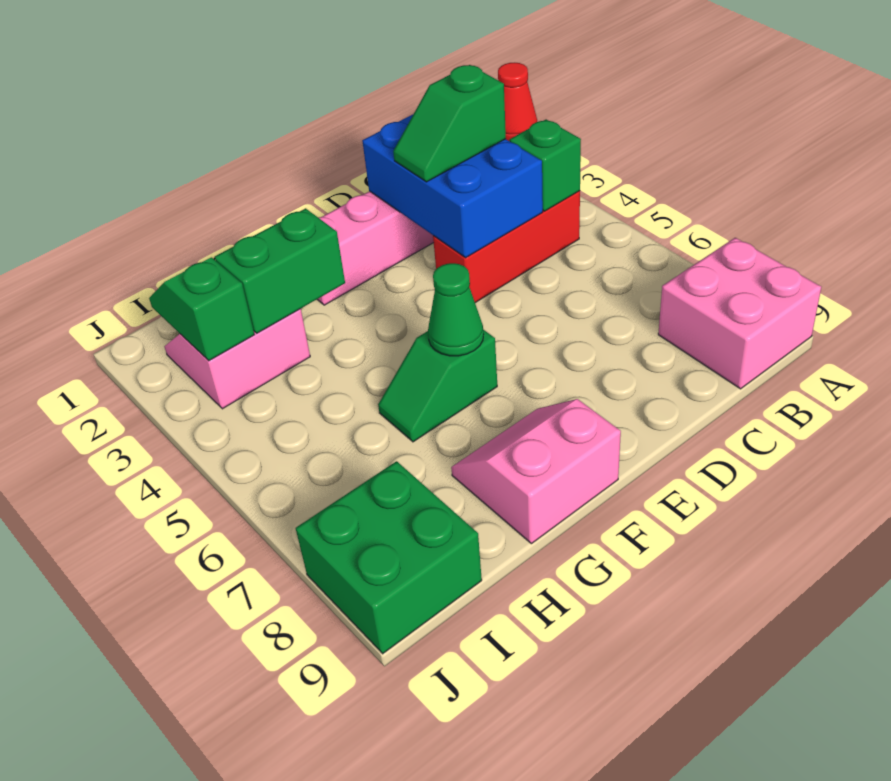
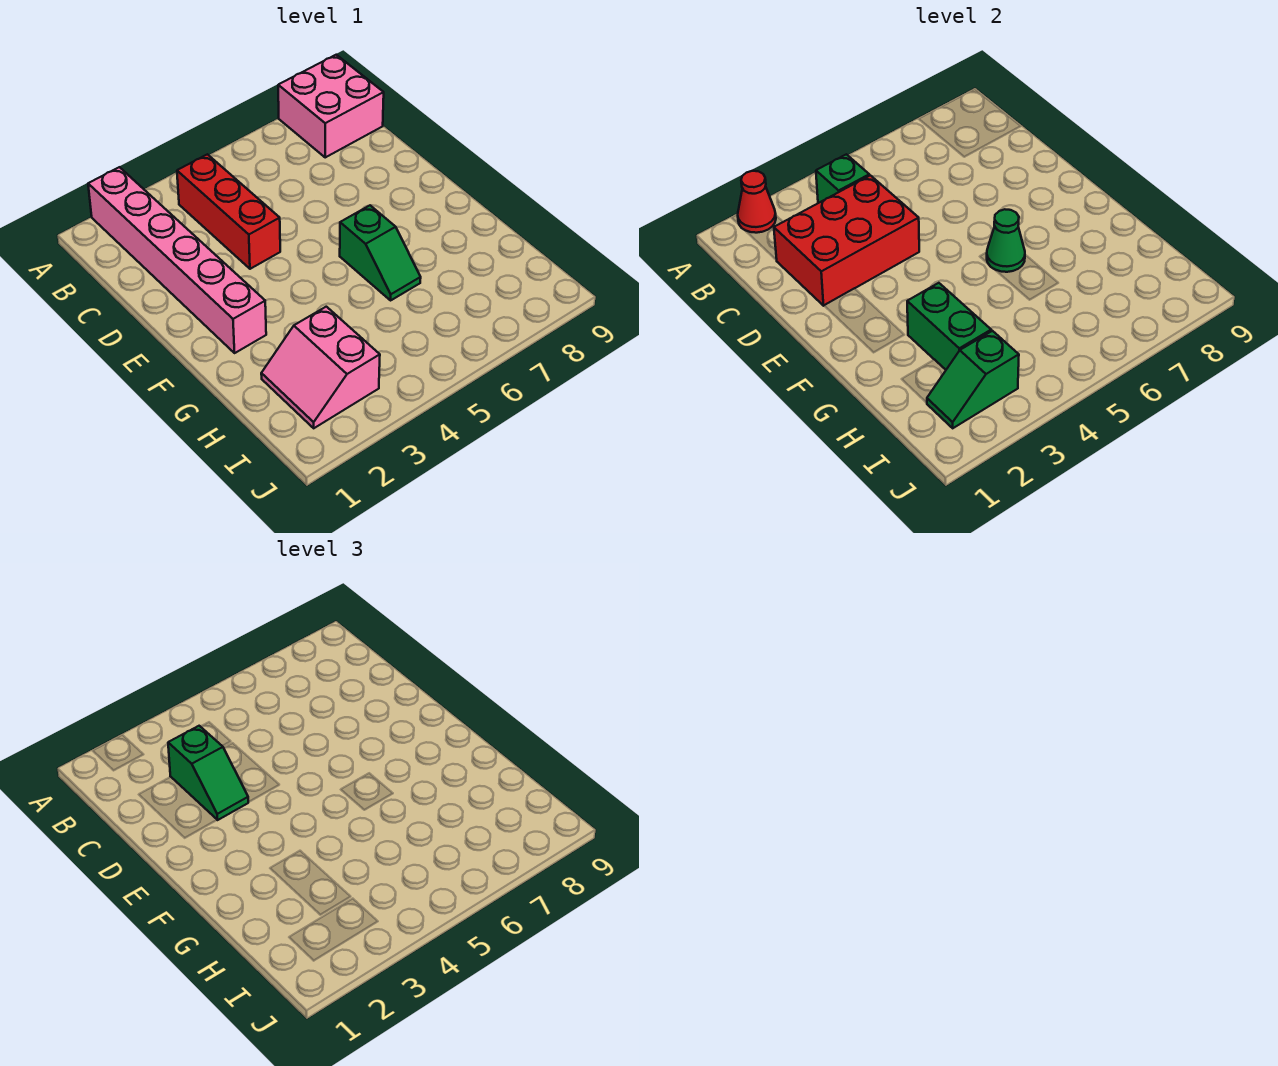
blue 2x3 brick [362,115,543,258] -> red 2x3 brick [774,175,919,306]
pink 2x2 slope [451,399,621,544] -> none
green 2x2 brick [296,461,482,654] -> none

